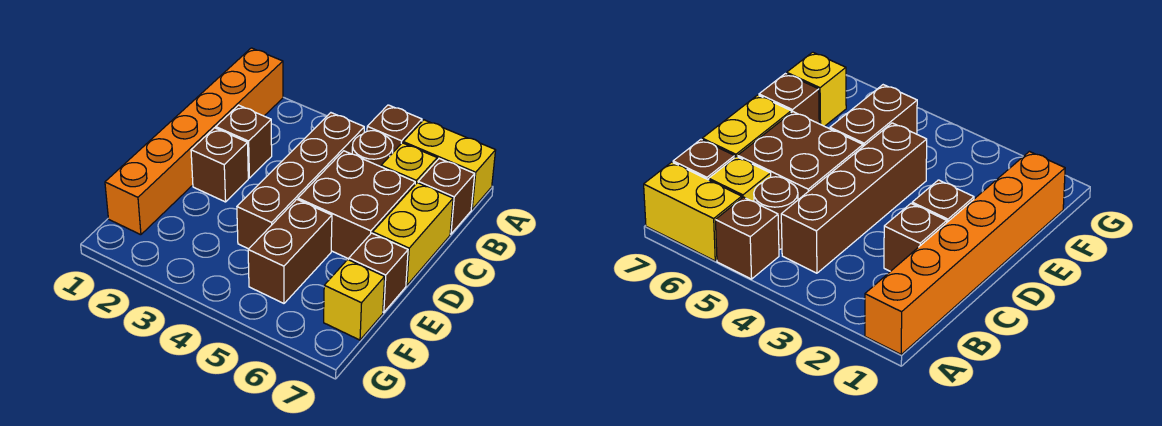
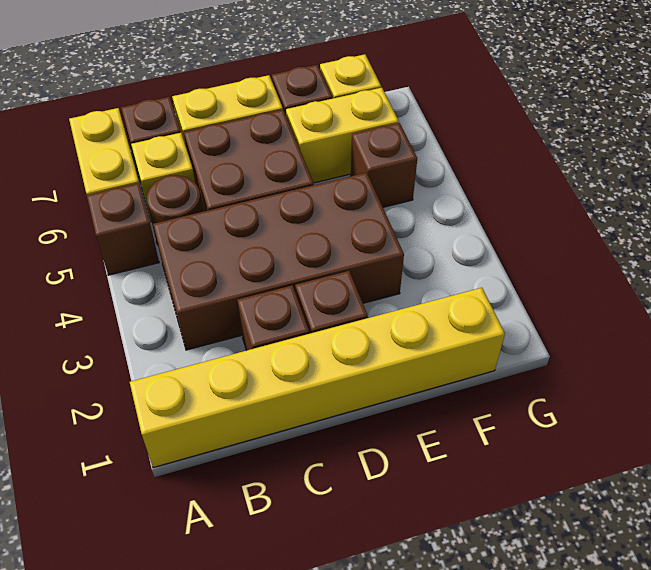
orange 1x6 brick [105,48,283,235] -> yellow 1x6 brick [130,288,505,468]
brown 1x4 brick [237,113,364,249] -> brown 2x4 brick [153,173,404,350]
brown 1x2 brick [248,199,332,303] -> brown 1x1 brick [351,123,417,207]
none -> yellow 1x2 brick [286,88,399,183]

